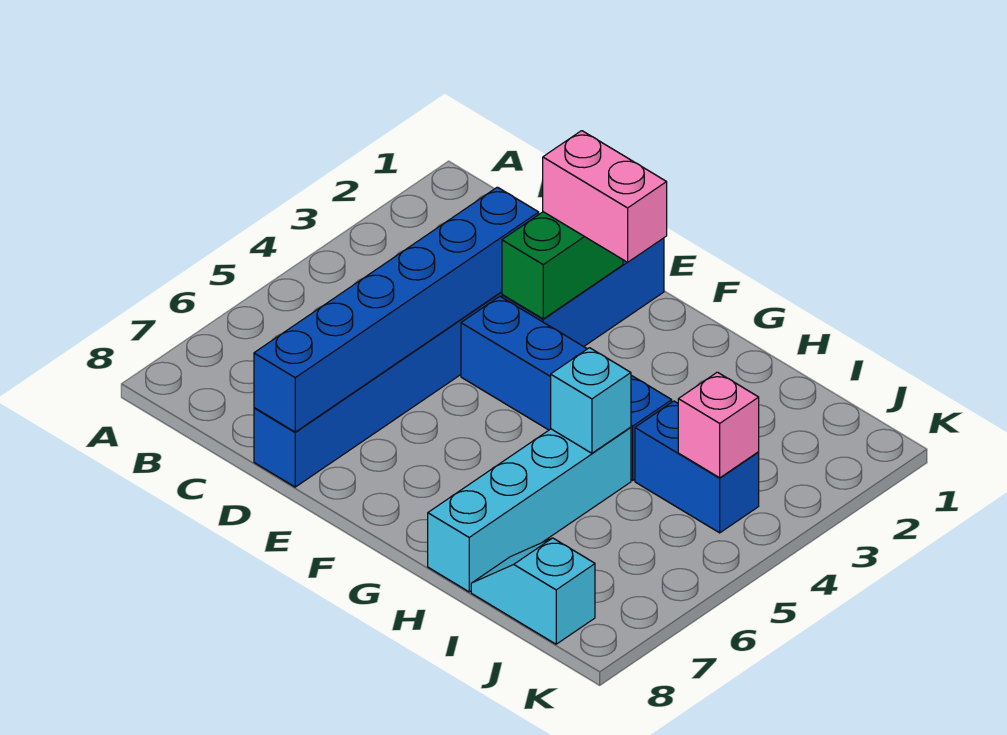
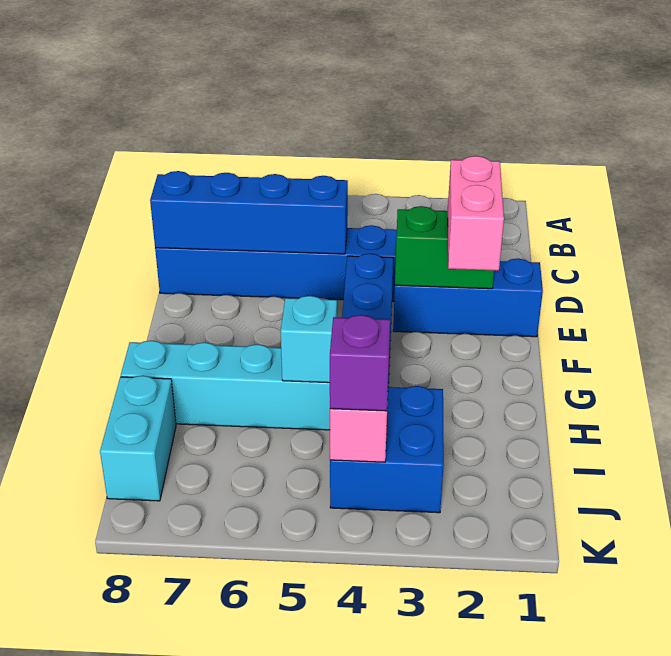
blue 1x6 brick [254,187,539,432] -> blue 1x4 brick [150,171,348,254]
blue 1x2 brick [635,401,759,533] -> blue 2x2 brick [330,386,444,513]
cyan 1x2 slope [471,538,595,644] -> cyan 1x2 brick [100,376,176,501]
none -> purple 1x1 brick [330,315,390,411]

